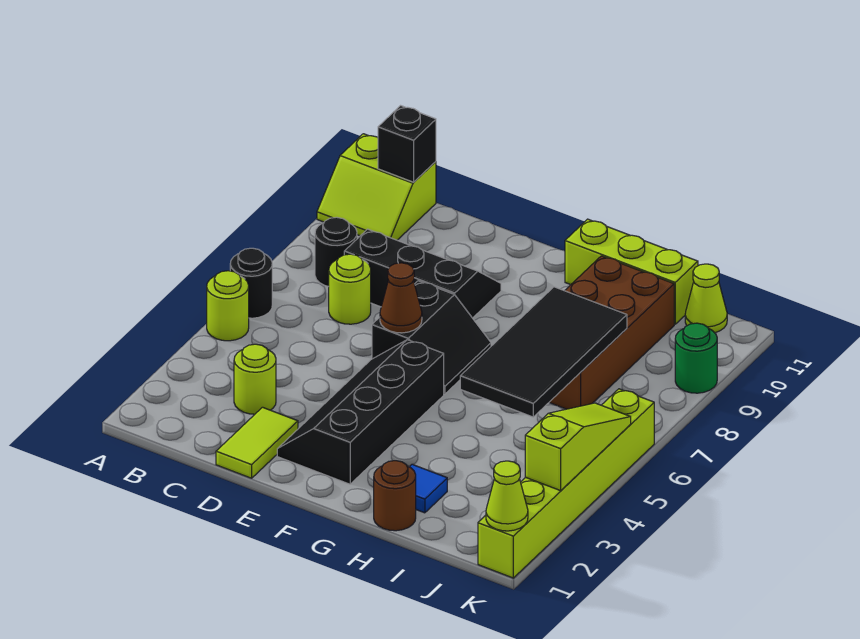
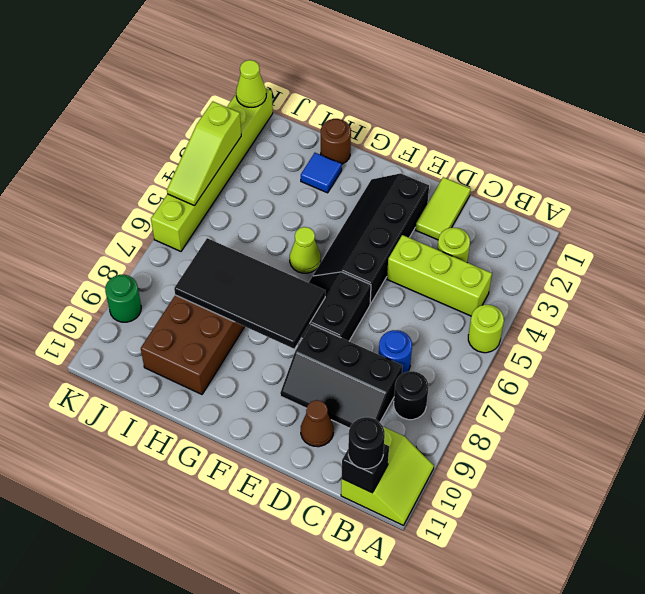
black 1x1 round brick [230,248,272,318] -> black 1x1 round brick moved to [348,417,385,469]
lime 2x2 slope [317,134,436,240] -> lime 2x2 slope turned to [341,427,434,526]
lime 1x1 round brick [329,254,371,324] -> blue 1x1 round brick [379,330,412,374]
black 2x4 slope [277,340,444,484] -> black 2x4 slope turned to [313,173,429,304]
brown 1x1 cone [380,263,422,333] -> brown 1x1 cone moved to [301,400,334,447]
lime 1x3 brick [565,219,698,324] -> lime 1x3 brick moved to [387,235,492,316]
black 2x4 tile [460,287,627,417] -> black 2x4 tile turned to [174,238,325,349]
lime 1x1 cone [685,264,727,333] -> lime 1x1 cone moved to [290,227,321,273]

